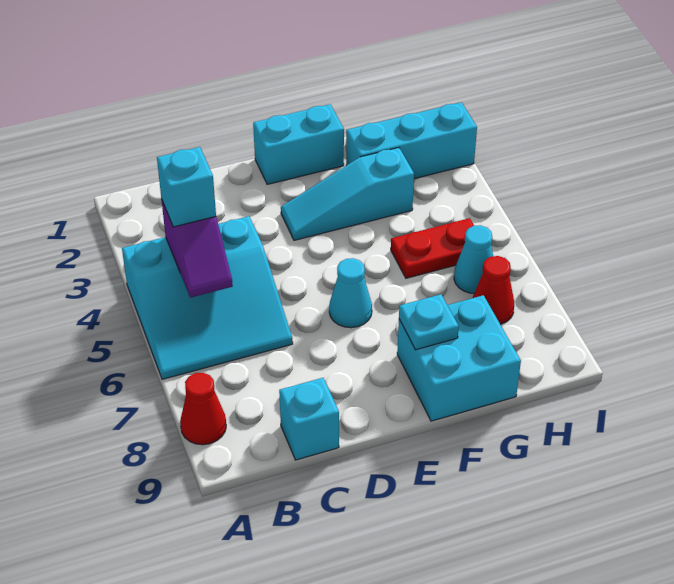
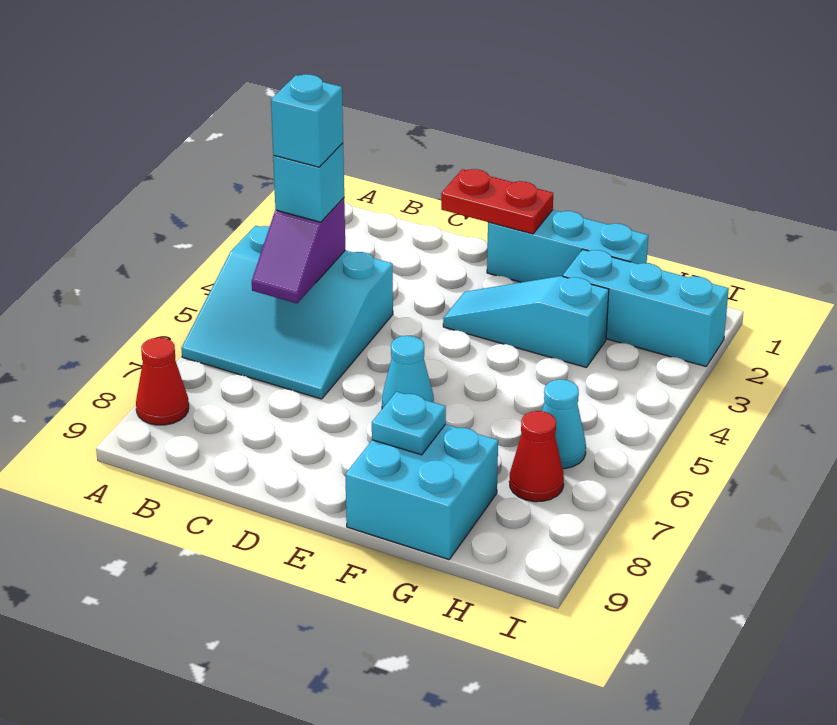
cyan 1x1 brick [279,378,339,460] -> cyan 1x1 brick moved to [271,74,343,167]
cyan 1x2 brick [253,104,344,184] -> cyan 1x3 brick [487,210,648,282]
red 1x2 plate [391,218,474,278] -> red 1x2 plate moved to [441,169,553,234]

